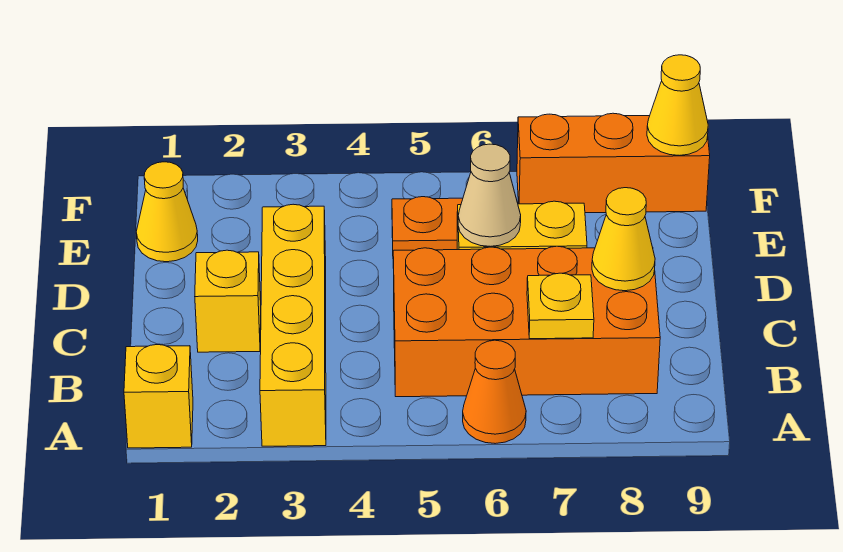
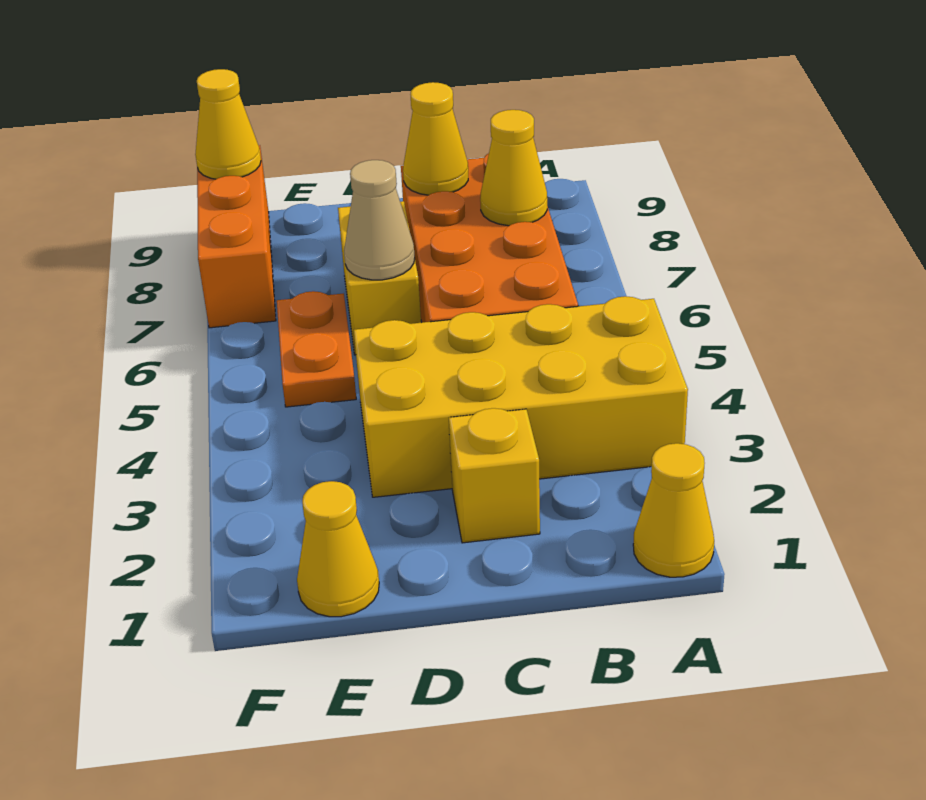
yellow 1x1 brick [124,345,193,448] -> yellow 1x1 cone [633,443,714,577]
yellow 1x4 brick [260,204,326,446] -> yellow 2x4 brick [354,296,688,497]
orange 1x1 cone [463,340,526,444] -> none
yellow 1x1 plate [527,273,594,339] -> yellow 1x1 cone [480,110,547,226]

